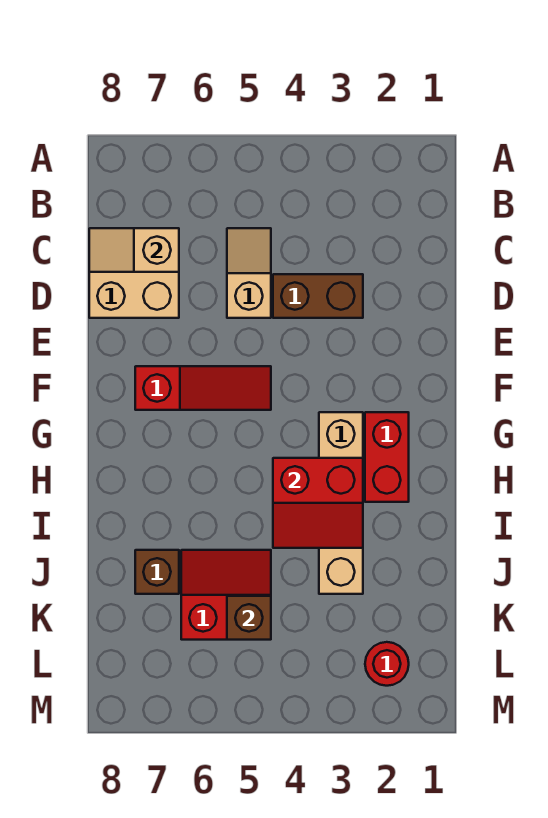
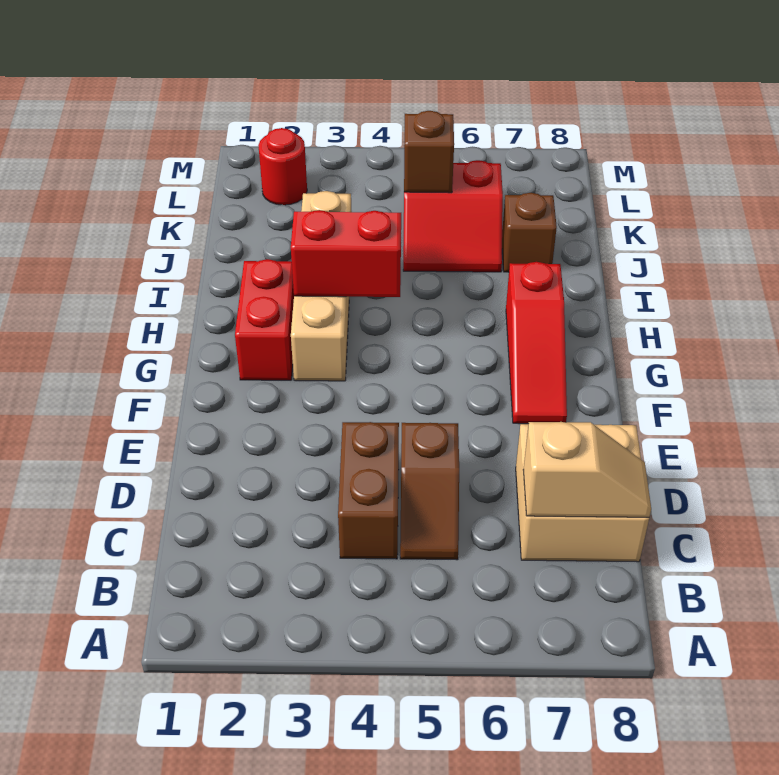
tan 1x2 slope [227,228,271,318] -> brown 1x2 slope [400,423,459,560]
brown 1x2 brick [273,274,363,318] -> brown 1x2 brick turned to [338,422,399,559]
red 1x3 slope [135,366,271,410] -> red 1x3 slope turned to [506,262,567,424]

